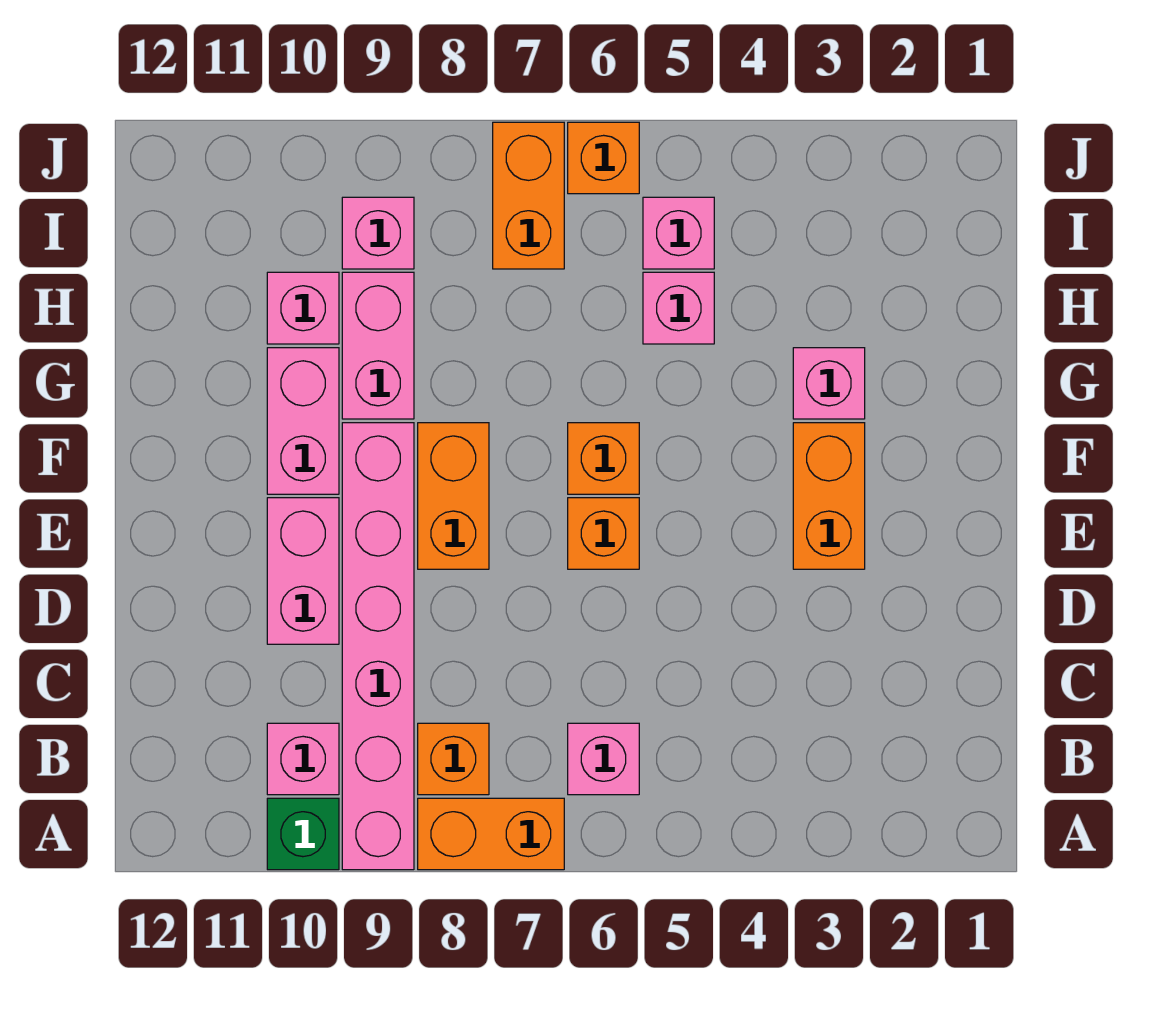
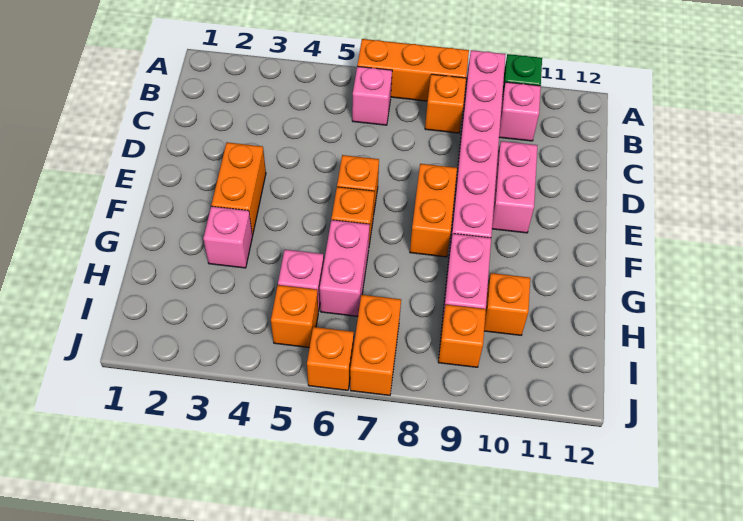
orange 1x2 brick [418,798,564,870] -> orange 1x3 brick [357,39,469,101]
pink 1x2 brick [267,348,339,494] -> pink 1x2 brick moved to [320,220,370,316]
pink 1x1 brick [267,272,339,344] -> orange 1x1 brick [484,273,530,335]
pink 1x1 brick [643,197,714,269] -> orange 1x1 brick [271,285,318,348]
pink 1x1 brick [342,197,414,269] -> orange 1x1 brick [438,305,486,367]

